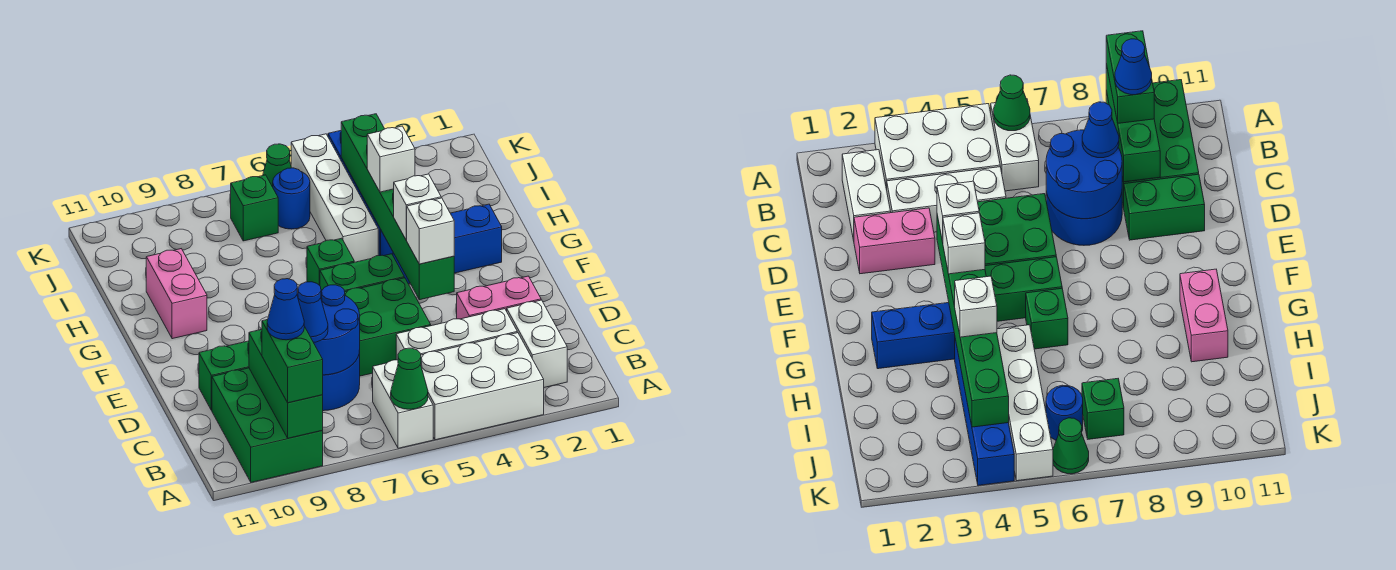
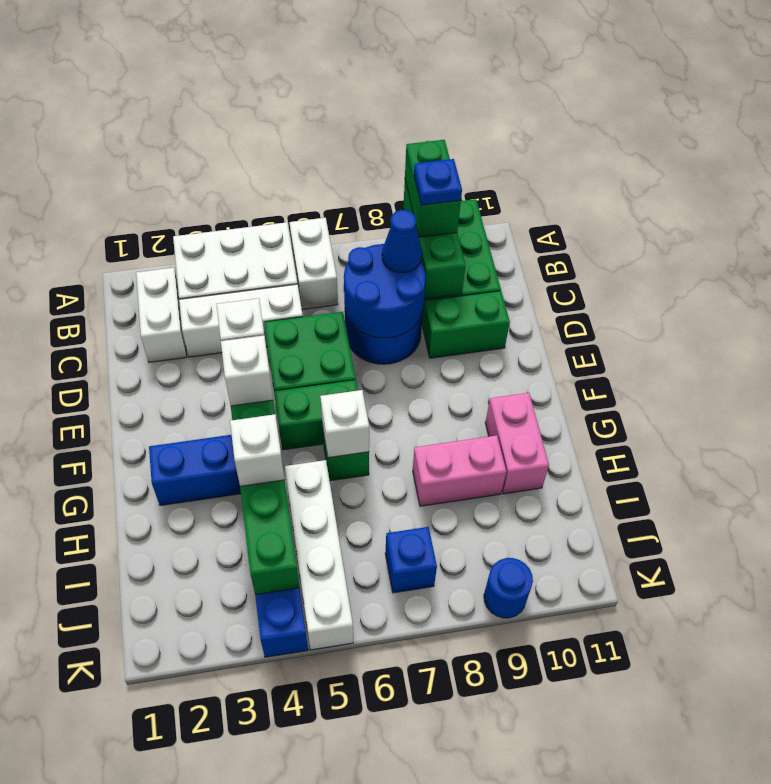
green 1x1 cone [391,348,428,409] -> none
blue 1x1 cone [267,279,304,340] -> blue 1x1 plate [414,159,462,205]
pink 1x2 brick [457,276,541,319] -> pink 1x2 brick moved to [413,435,506,506]
none -> white 1x1 brick [320,390,369,458]
blue 1x1 round brick [273,168,310,229] -> blue 1x1 round brick moved to [484,558,533,618]
green 1x1 brick [231,175,278,241] -> blue 1x1 brick [385,527,437,593]
green 1x1 cone [263,144,291,187] -> none

